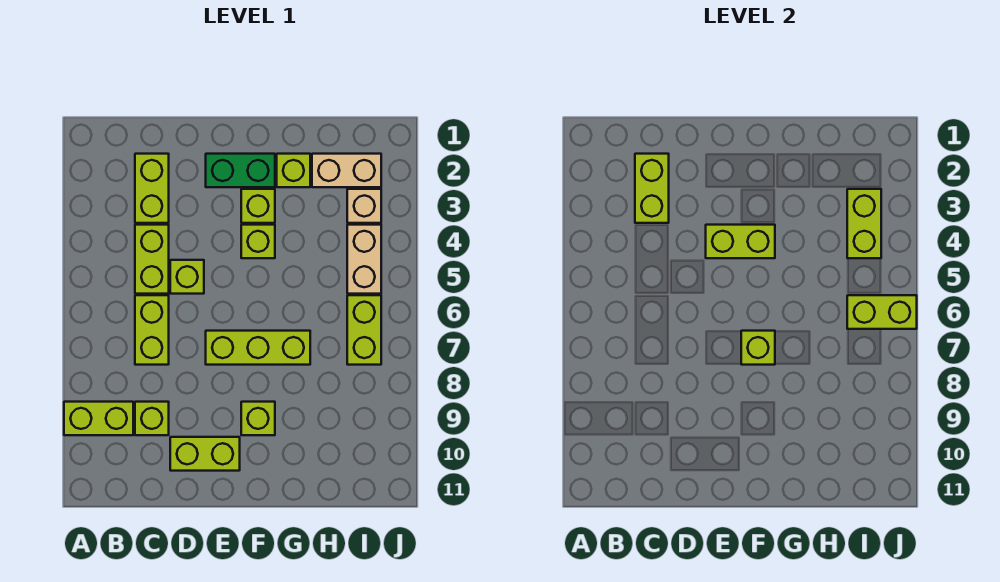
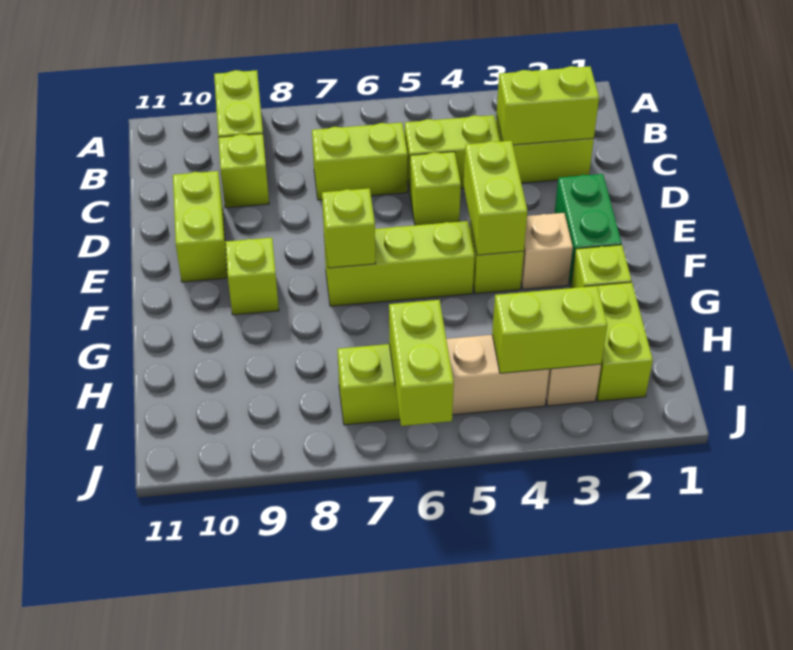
lime 1x3 brick [206,331,310,365] -> lime 1x3 brick turned to [324,221,475,306]
lime 1x1 brick [241,189,275,223] -> tan 1x1 brick [521,213,573,289]
tan 1x2 brick [312,154,381,187] -> lime 1x2 brick [585,282,653,401]

